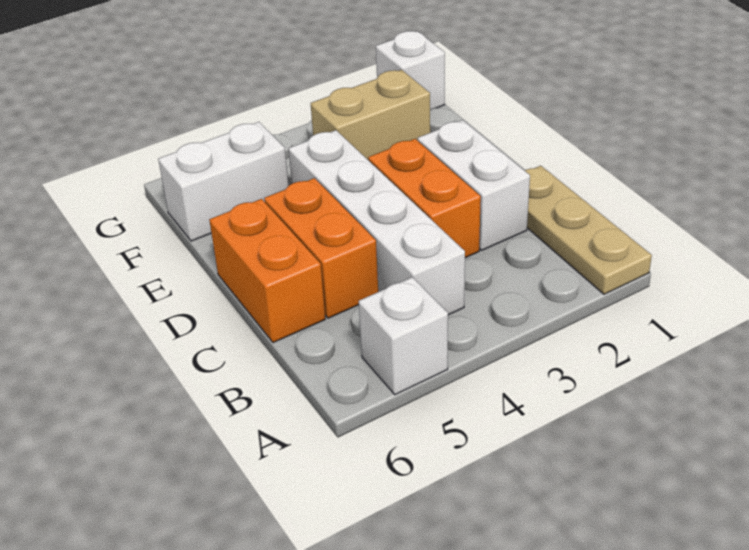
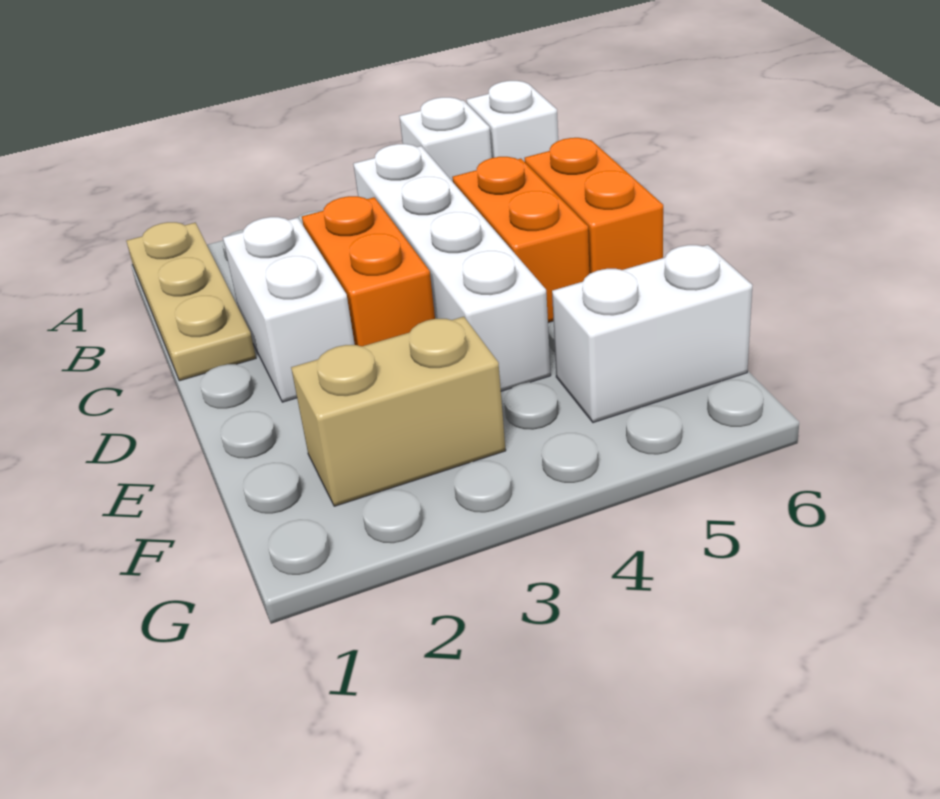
white 1x1 brick [376,31,445,110] -> white 1x1 brick moved to [466,81,558,162]

